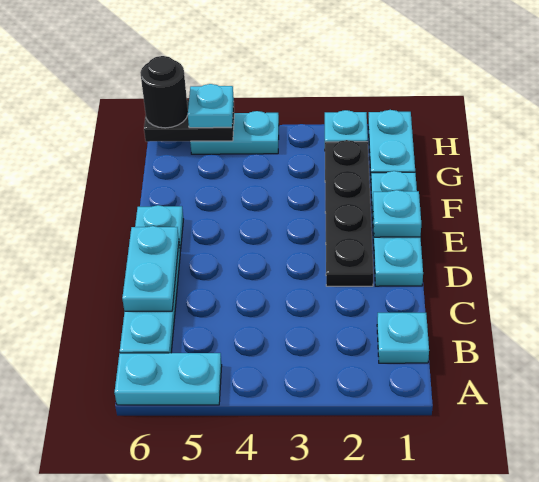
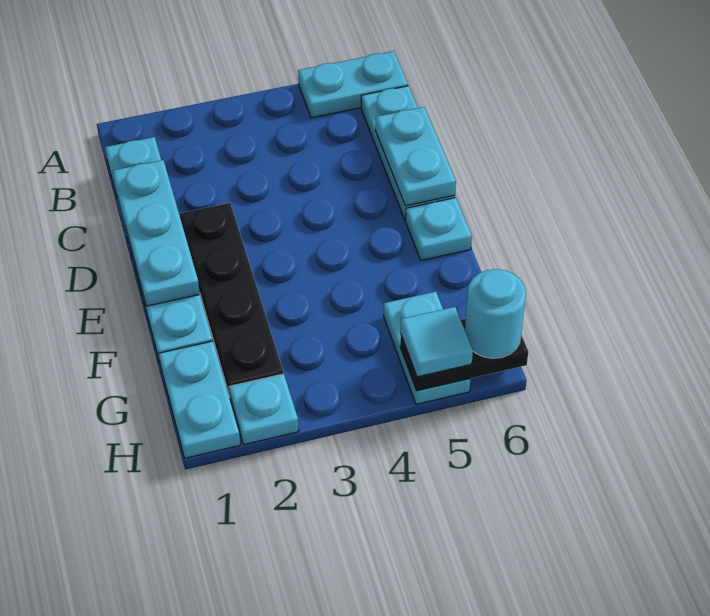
cyan 1x1 plate [373,190,421,237] -> cyan 1x3 plate [113,160,200,306]
cyan 1x2 plate [190,111,279,154] -> cyan 1x2 plate turned to [384,292,470,404]
cyan 1x1 plate [188,84,234,128] -> cyan 1x1 tile [401,307,473,377]
black 1x1 round brick [140,56,188,128] -> cyan 1x1 round brick [465,269,526,358]

